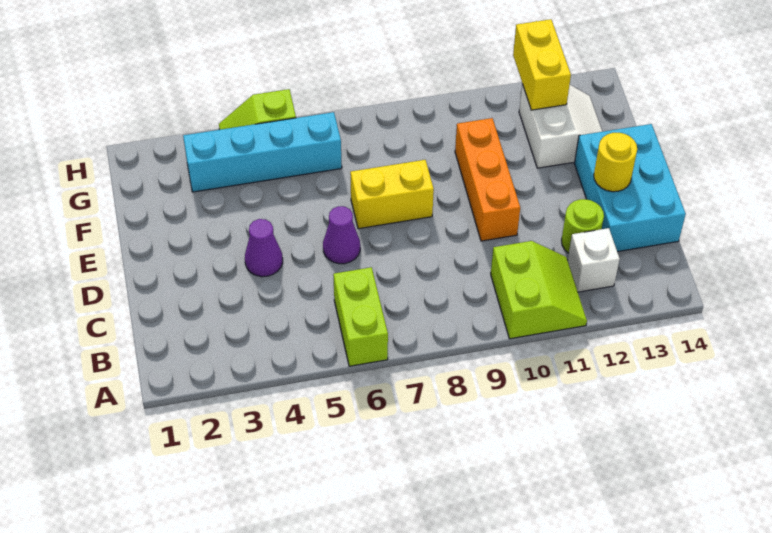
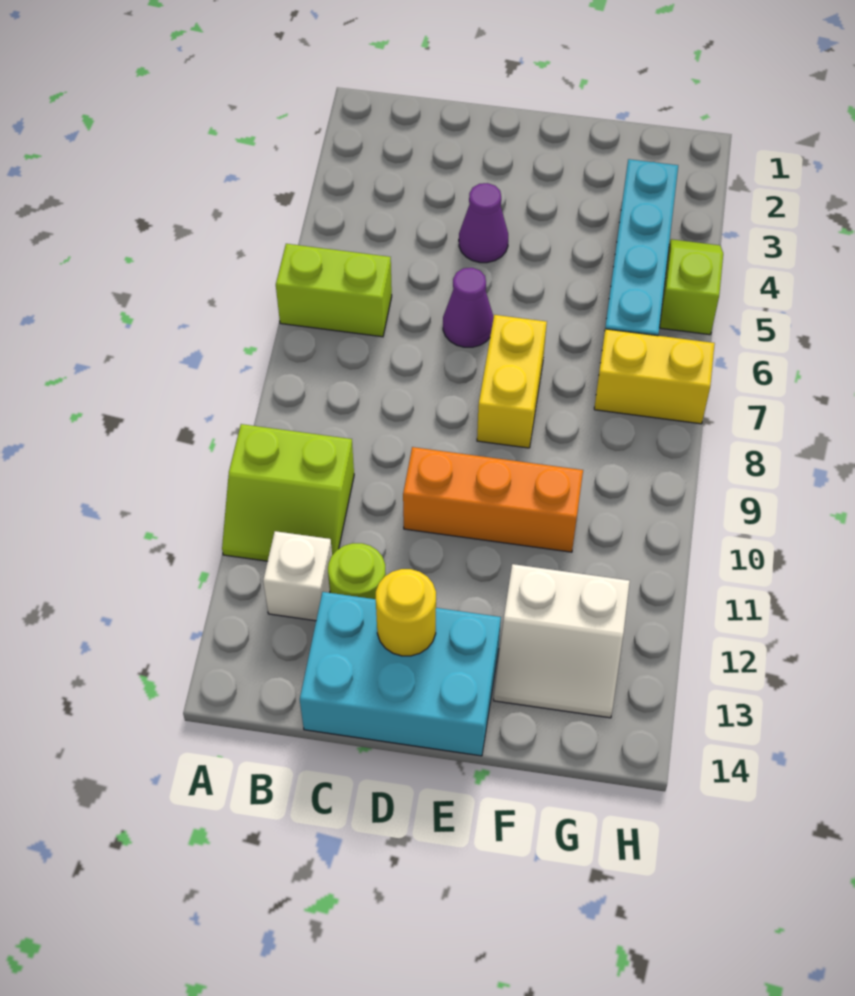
yellow 1x2 brick [513,19,571,110] -> yellow 1x2 brick moved to [594,329,715,424]

